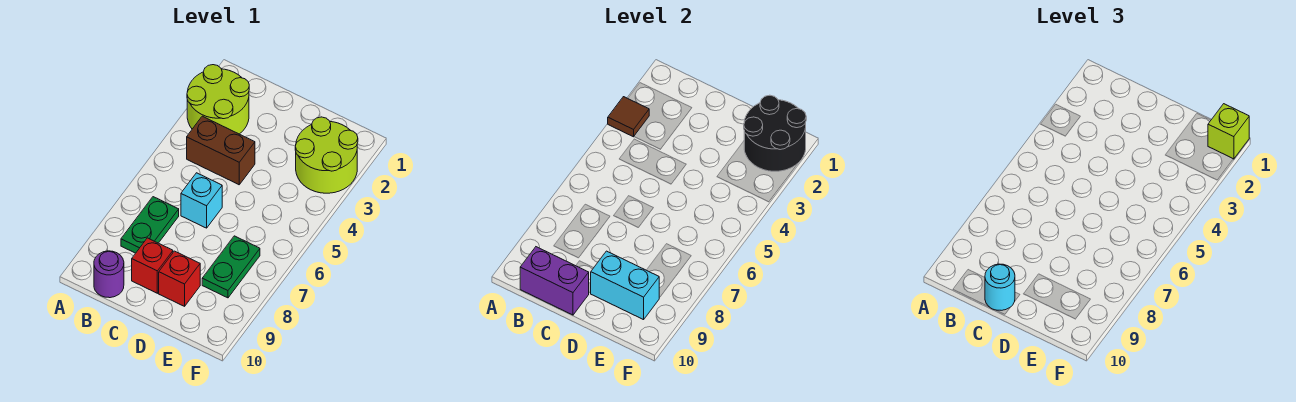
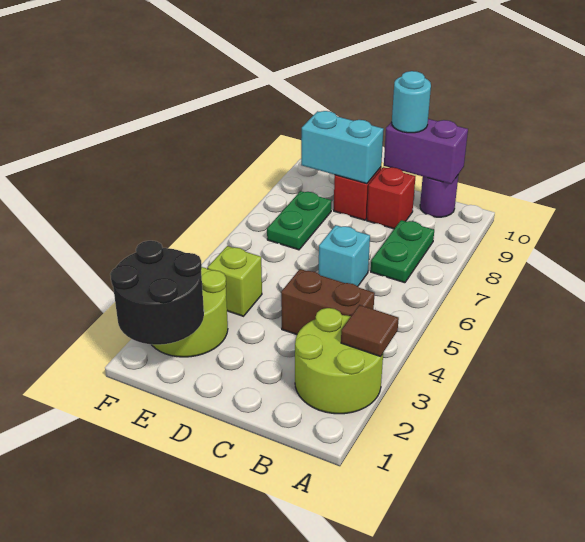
lime 1x1 brick [1208,104,1249,159] -> lime 1x1 brick moved to [207,246,262,316]

